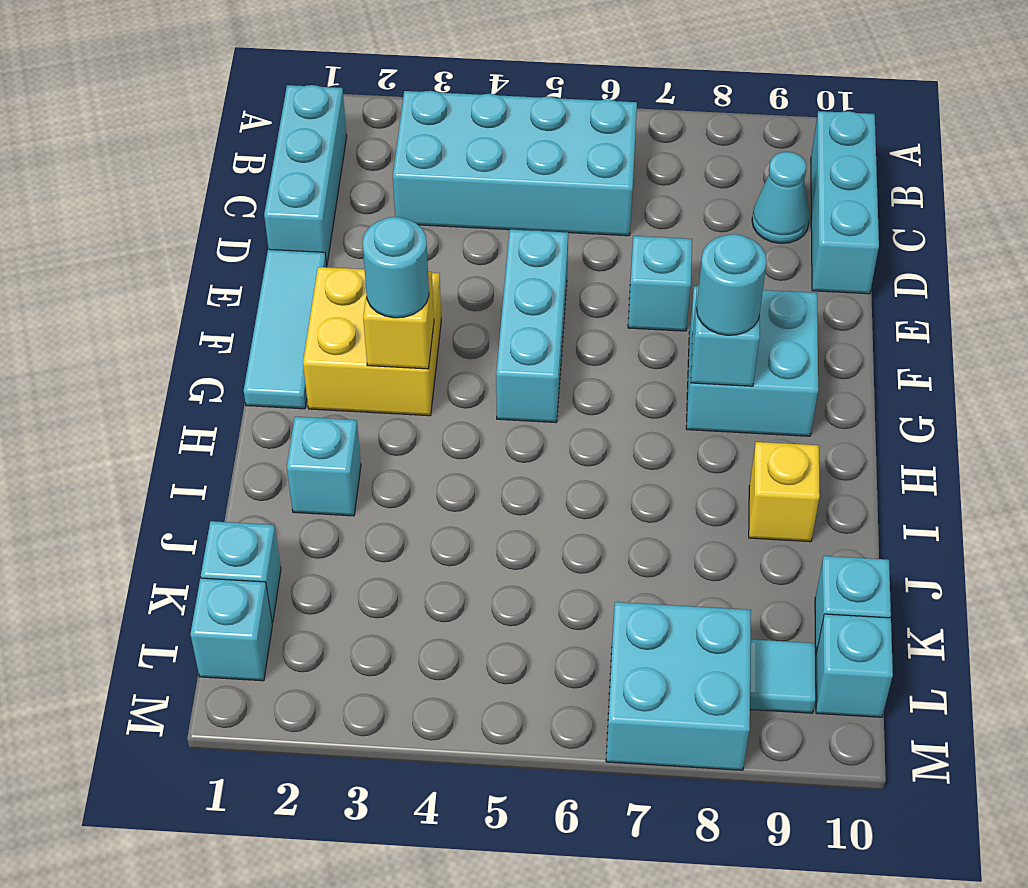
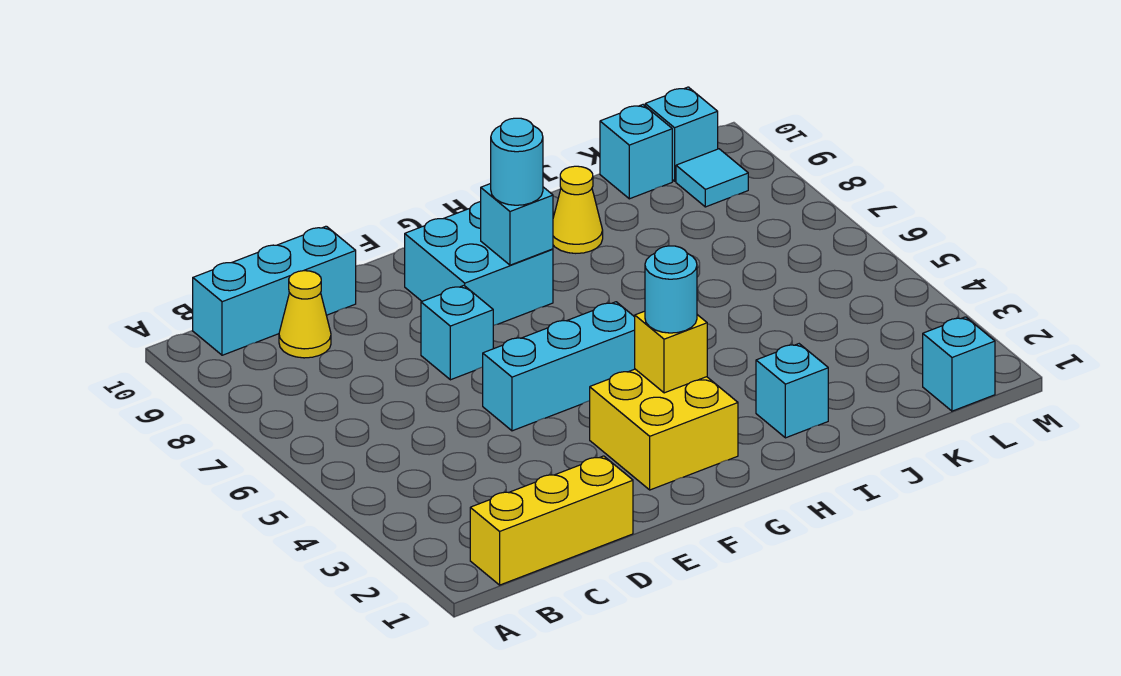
cyan 1x3 brick [264,85,347,265] -> yellow 1x3 brick [470,456,633,585]
cyan 2x4 brick [393,91,637,236] -> none
cyan 1x1 cone [752,152,810,243] -> yellow 1x1 cone [279,271,331,358]
cyan 1x3 tile [244,249,327,409] -> none
yellow 1x1 brick [749,442,820,542] -> yellow 1x1 cone [553,166,603,253]
cyan 1x1 brick [201,521,281,623] -> none
cyan 2x2 brick [606,602,751,770] -> none

